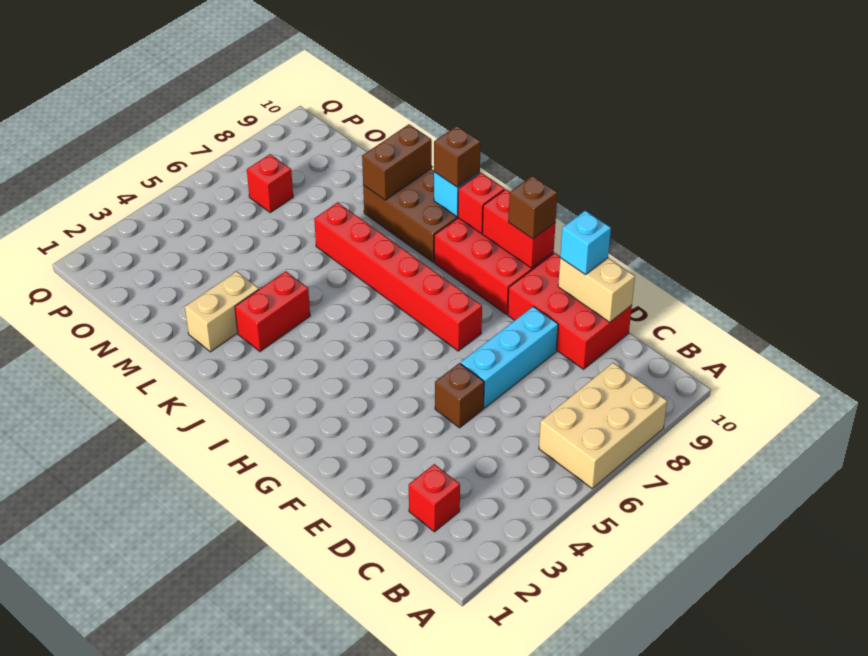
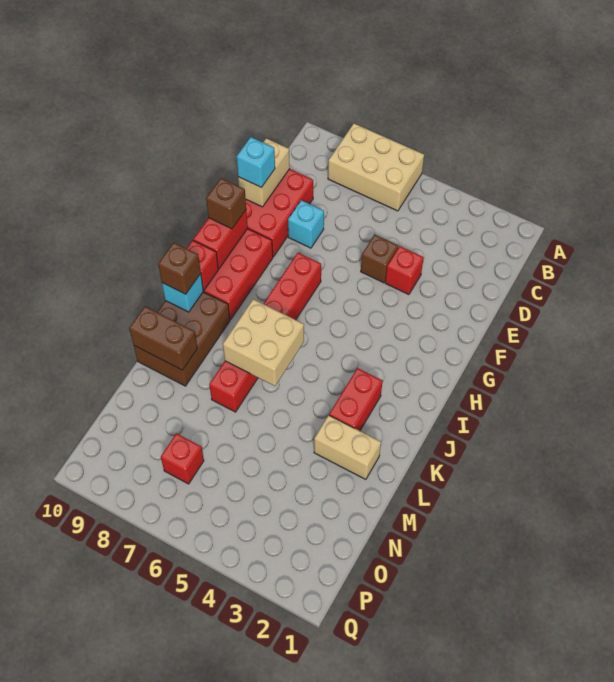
red 1x1 brick [409,464,460,532] -> red 1x1 brick moved to [385,246,424,295]
cyan 1x3 brick [461,306,558,408] -> cyan 1x1 brick [288,200,324,248]
none -> tan 2x2 brick [223,299,304,386]
red 1x2 brick [235,271,310,352] -> red 1x2 brick turned to [329,368,383,431]

